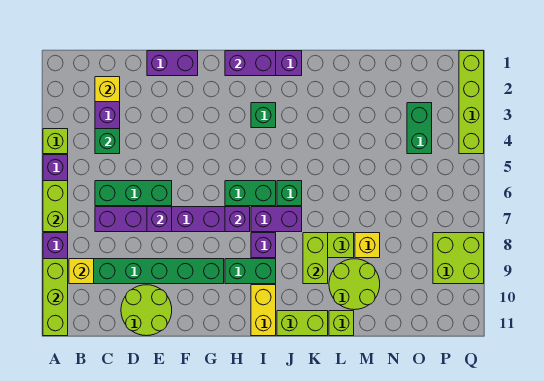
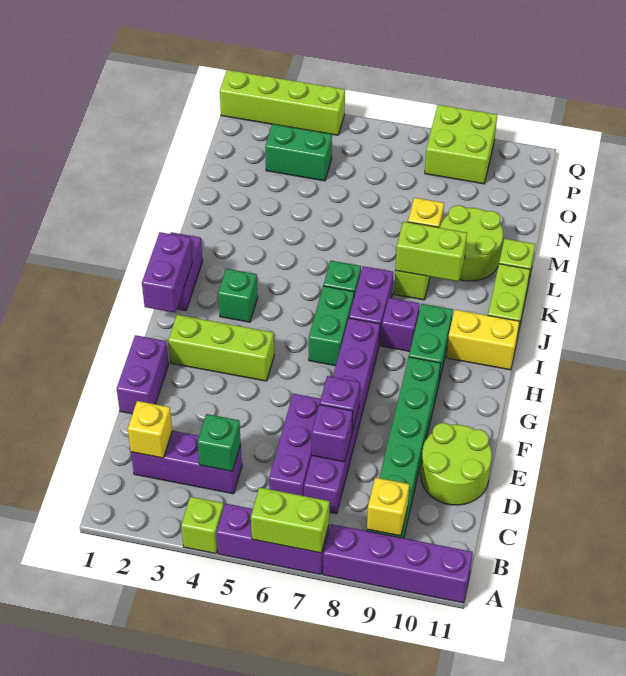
lime 1x3 brick [43,259,68,336] -> lime 1x3 brick moved to [168,315,274,381]
green 1x3 brick [95,181,172,206] -> purple 1x3 brick [269,394,321,496]
purple 1x1 brick [225,207,250,232] -> purple 1x1 brick moved to [312,405,353,462]

